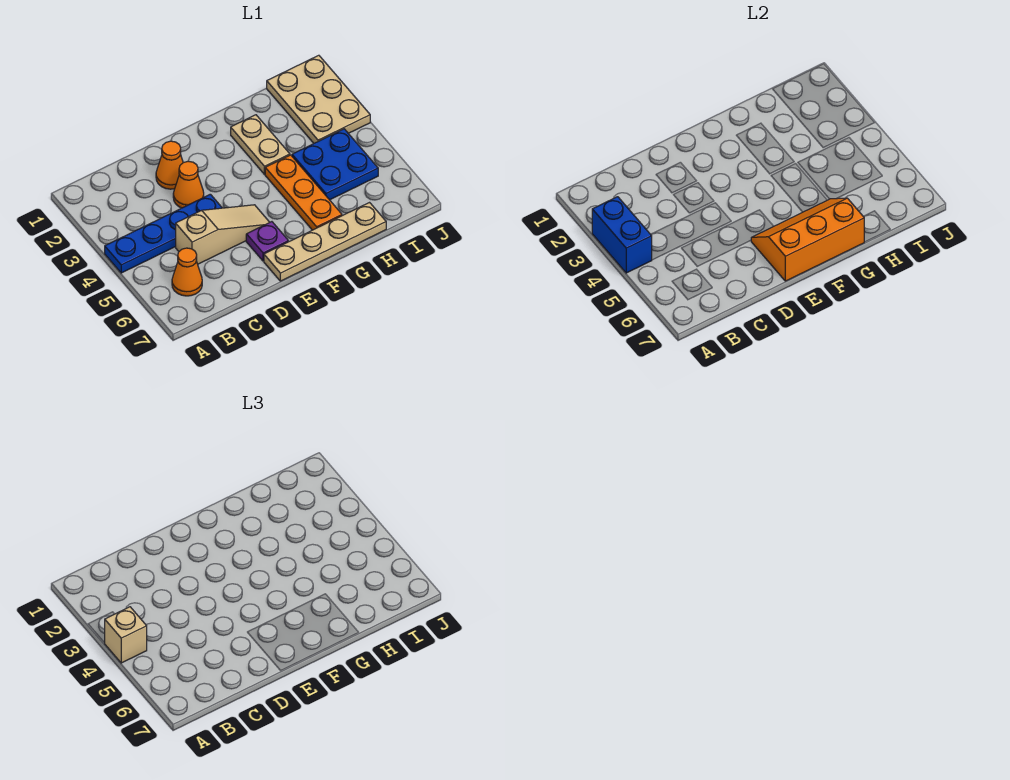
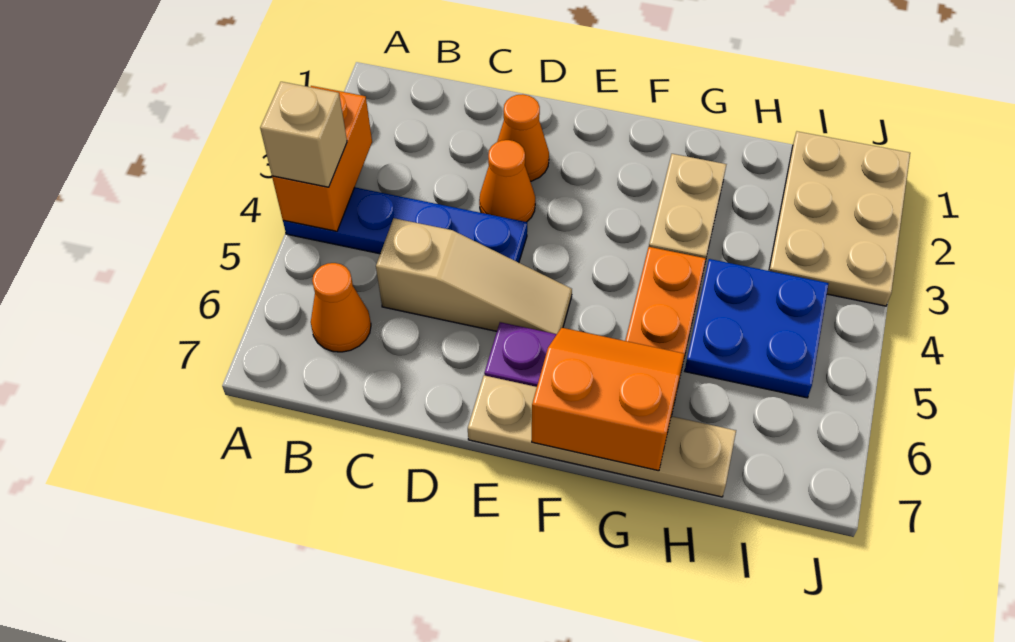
blue 1x2 brick [592,197,652,273] -> orange 1x2 brick [272,86,372,231]
orange 2x3 slope [751,198,864,281] -> orange 2x2 slope [532,328,685,471]

